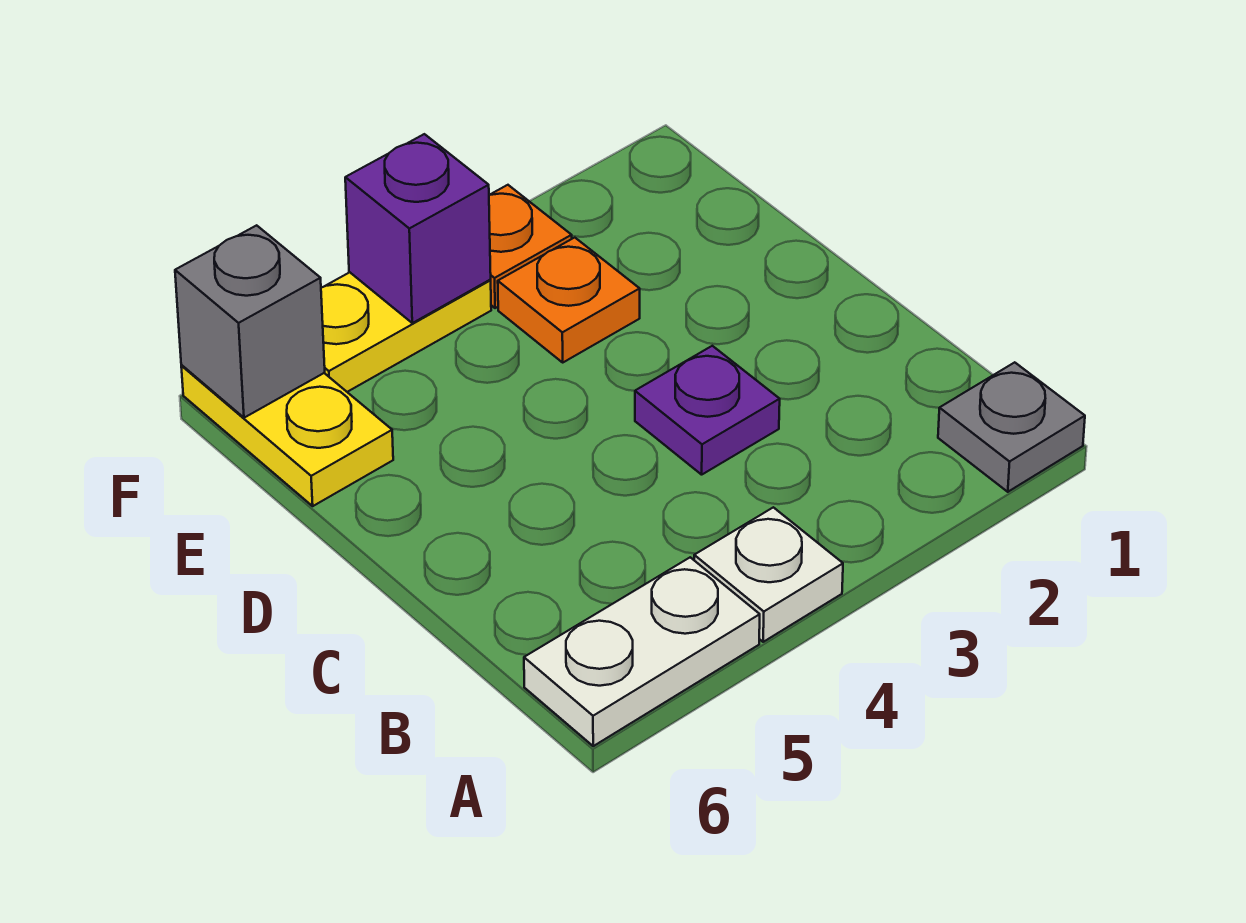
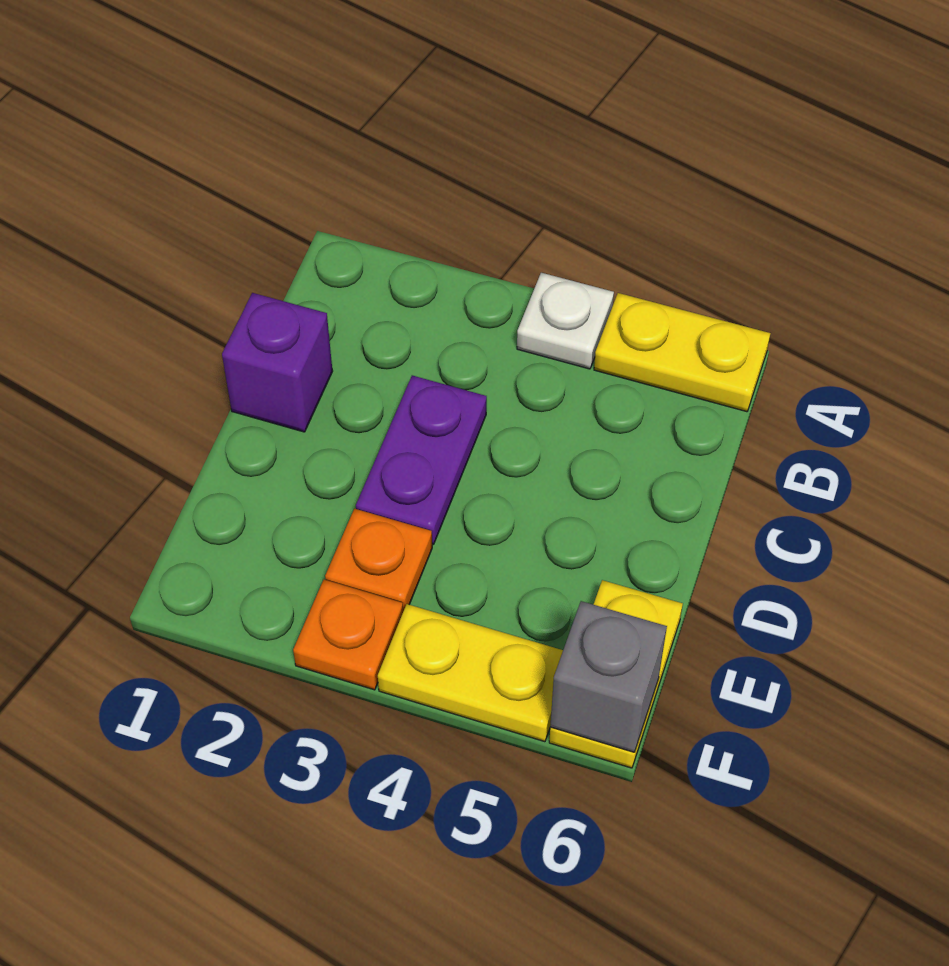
grey 1x1 plate [938,362,1085,492] -> none
white 1x2 plate [524,557,760,746] -> yellow 1x2 plate [594,293,771,412]
purple 1x1 plate [635,346,780,475] -> purple 1x2 plate [356,375,487,545]
purple 1x1 brick [345,134,491,323] -> purple 1x1 brick moved to [222,293,333,432]

